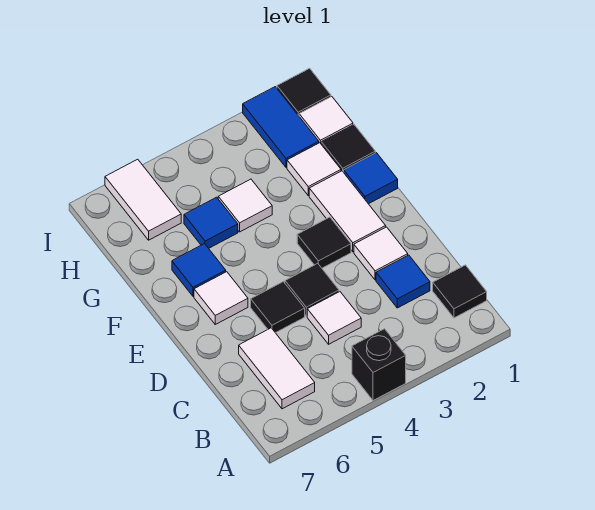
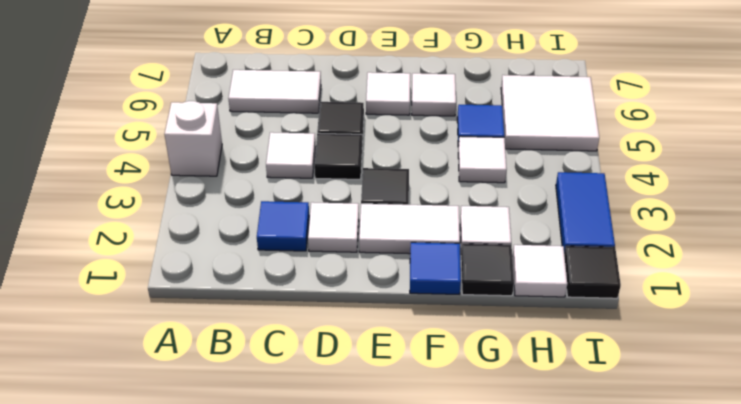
black 1x1 brick [352,329,406,401] -> white 1x1 brick [164,101,222,176]
black 1x1 tile [433,265,487,318] -> none
blue 1x1 tile [172,244,226,296] -> white 1x1 tile [412,73,456,116]
blue 1x2 tile [243,87,319,168] -> blue 1x2 tile turned to [556,172,615,253]
white 1x2 tile [105,159,181,240] -> white 2x2 tile [501,75,599,151]

